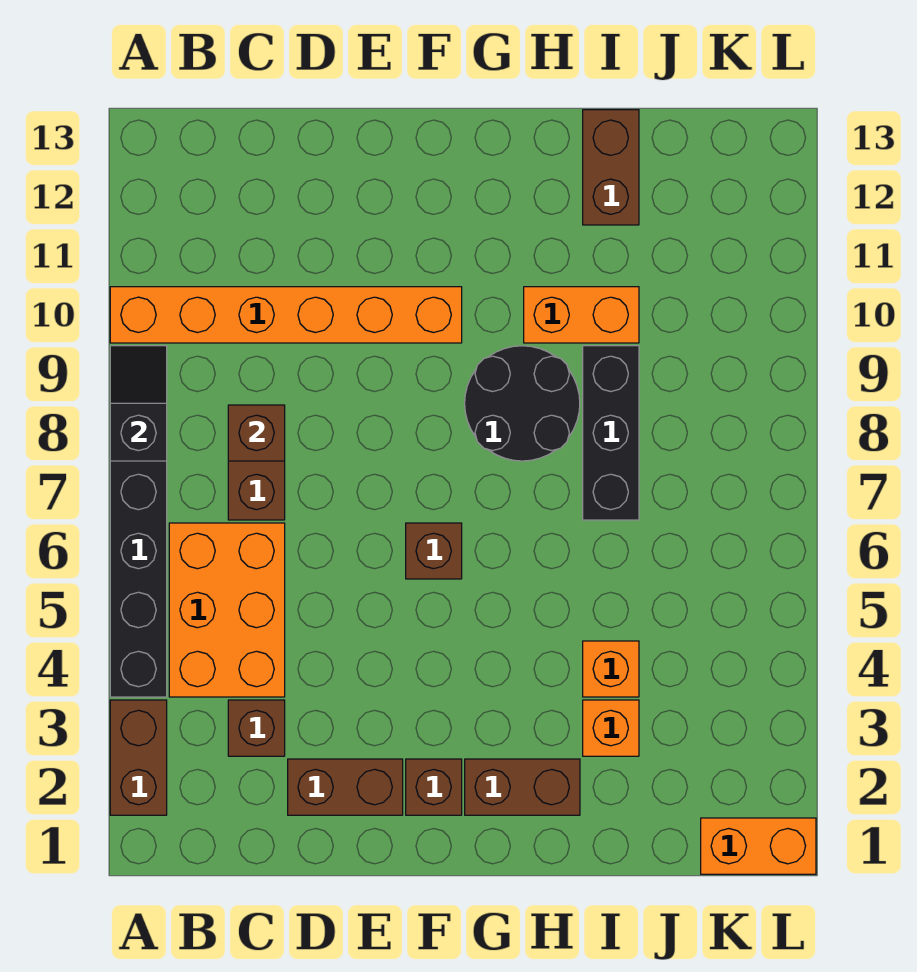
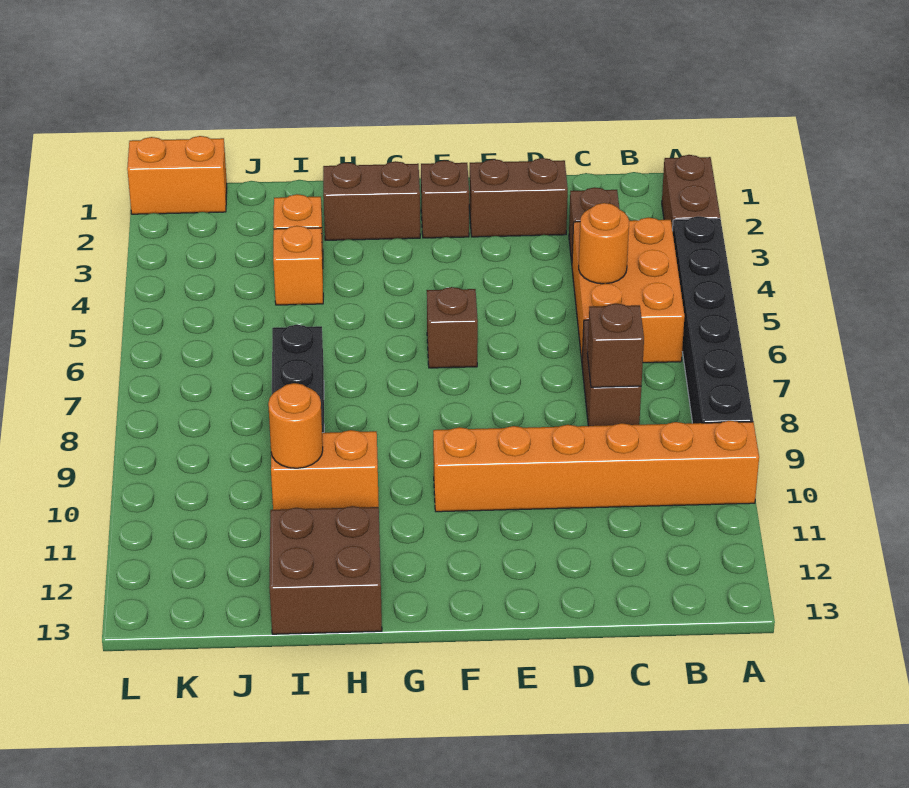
black 1x2 slope [110,346,167,461] -> none
none -> orange 1x1 round brick [579,203,629,284]
black 2x2 round brick [465,346,580,461] -> none
none -> orange 1x1 round brick [268,383,323,468]
brown 1x2 brick [583,110,639,225] -> brown 2x2 brick [269,506,382,634]

